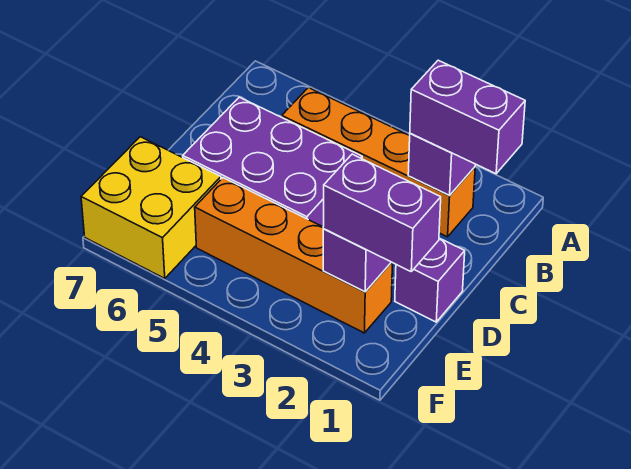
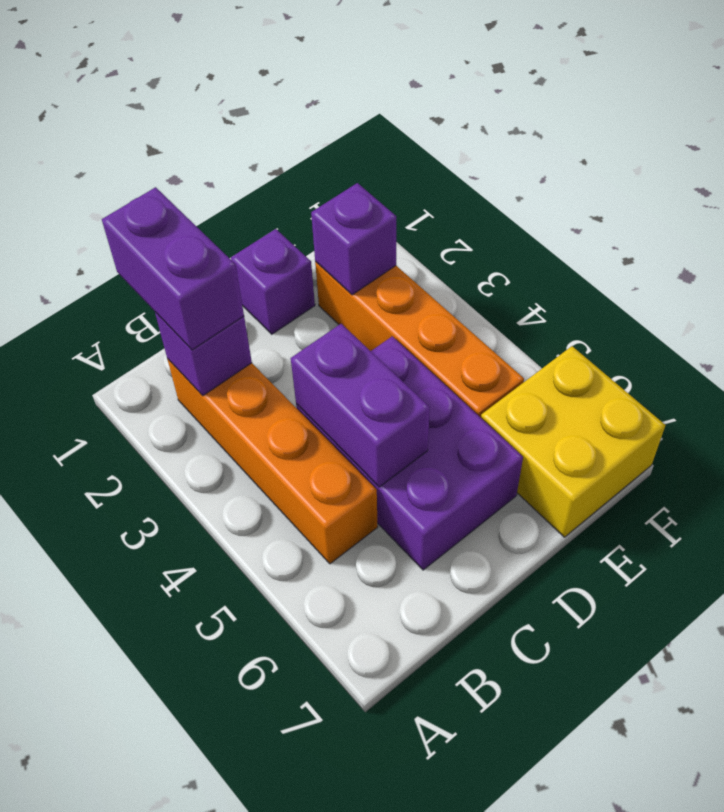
purple 1x2 brick [323,154,441,271] -> purple 1x2 brick moved to [291,324,430,487]

